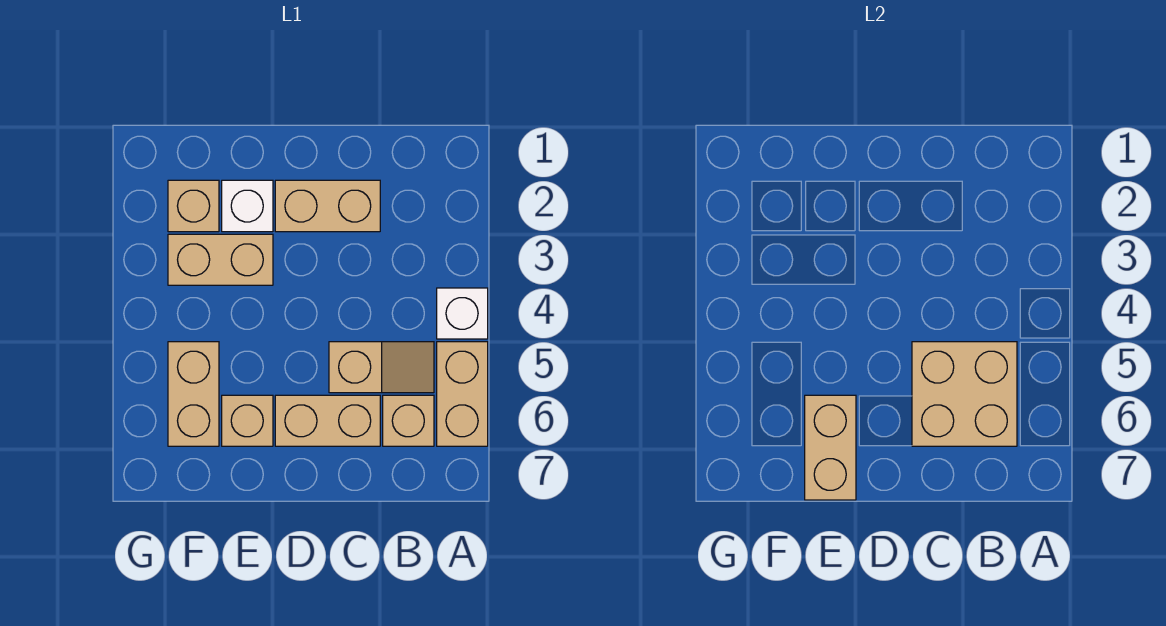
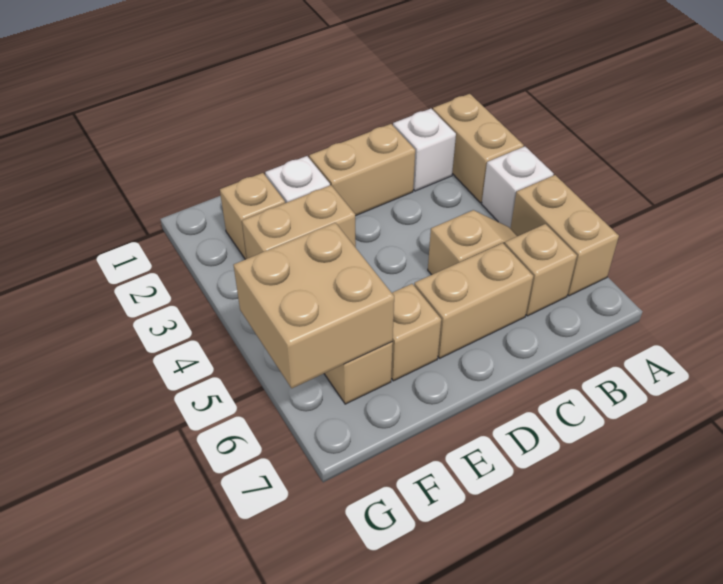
none -> white 1x1 brick [393,109,456,191]
tan 2x2 brick [912,342,1017,446] -> tan 2x2 brick moved to [234,223,394,388]
tan 1x2 brick [805,395,856,500] -> tan 1x2 brick moved to [433,94,524,203]

